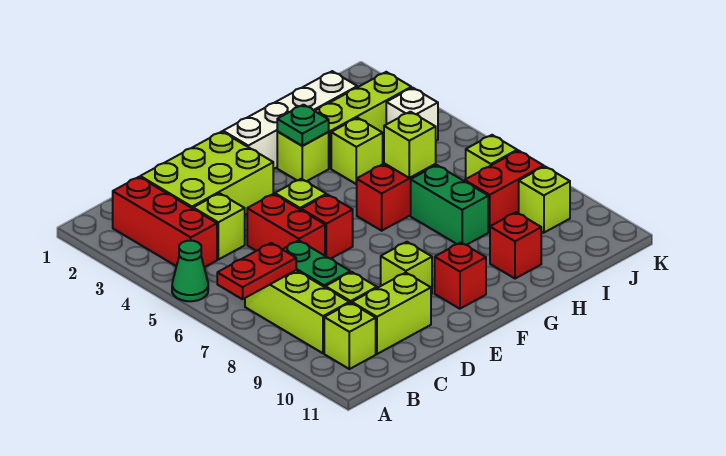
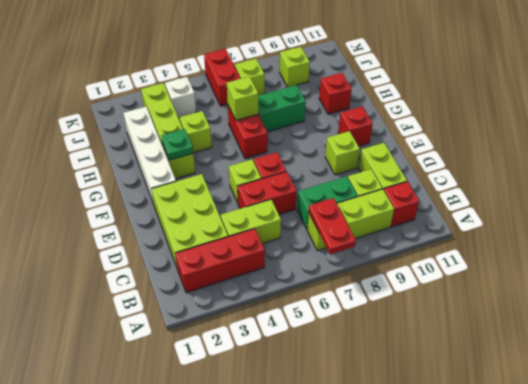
green 1x1 cone [172,241,208,301] -> none
lime 1x1 brick [324,303,376,369] -> red 1x1 brick [384,181,419,227]
lime 1x1 brick [193,193,245,260] -> lime 1x2 brick [221,200,281,243]
red 1x2 brick [465,151,544,232] -> red 1x2 brick moved to [204,49,241,106]

